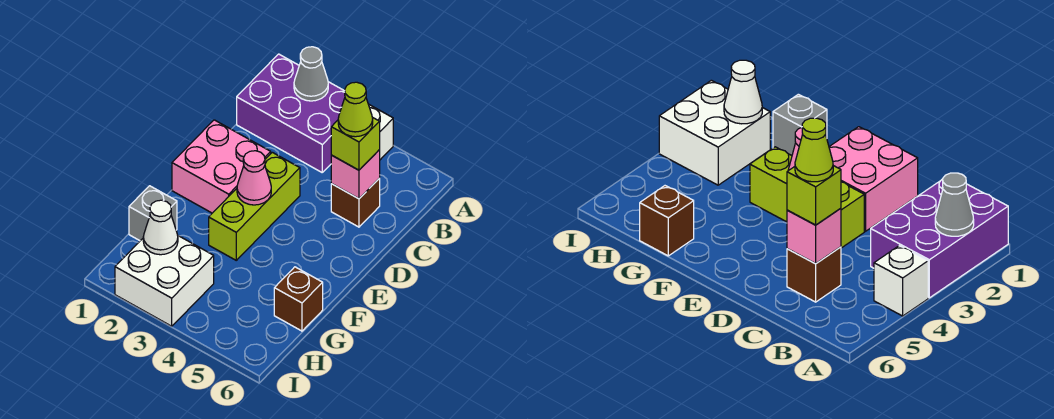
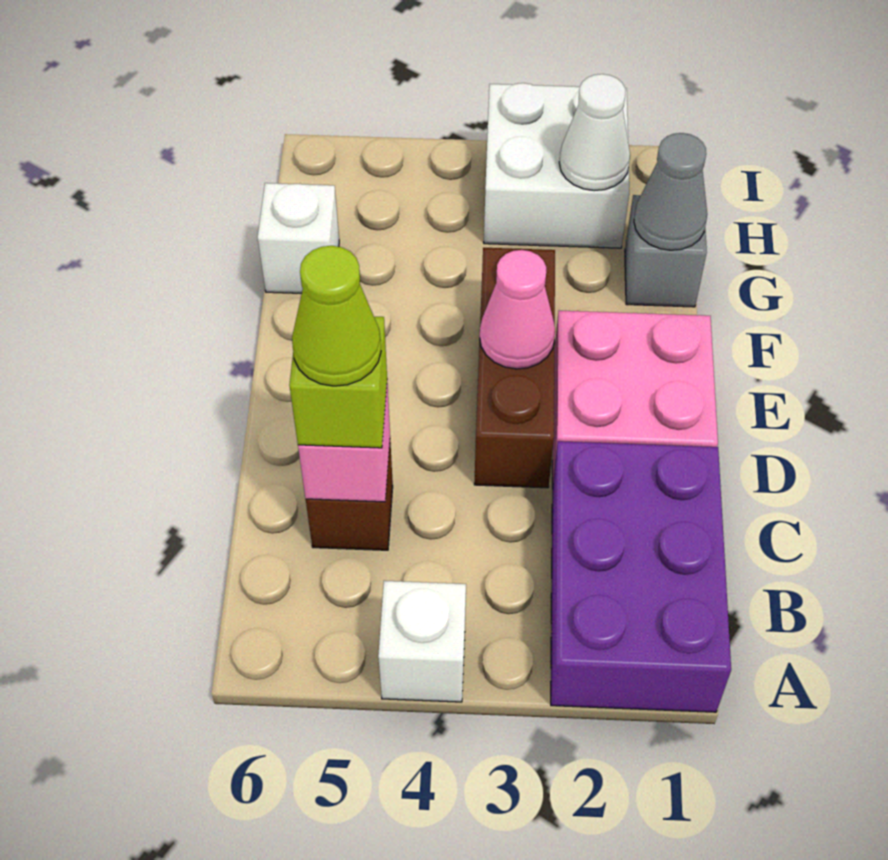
purple 2x3 brick [237,54,345,172] -> purple 2x3 brick turned to [551,441,731,712]
grey 1x1 cone [294,47,328,101] -> grey 1x1 cone moved to [634,133,707,250]
lime 1x3 brick [209,152,300,260] -> brown 1x3 brick [474,248,555,488]
brown 1x1 brick [274,267,323,331] -> white 1x1 brick [258,183,339,293]

